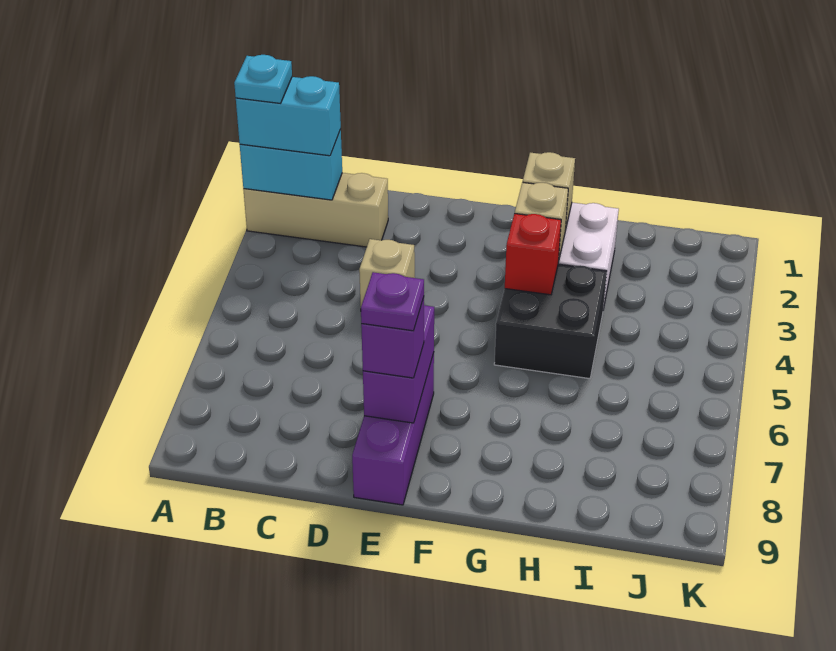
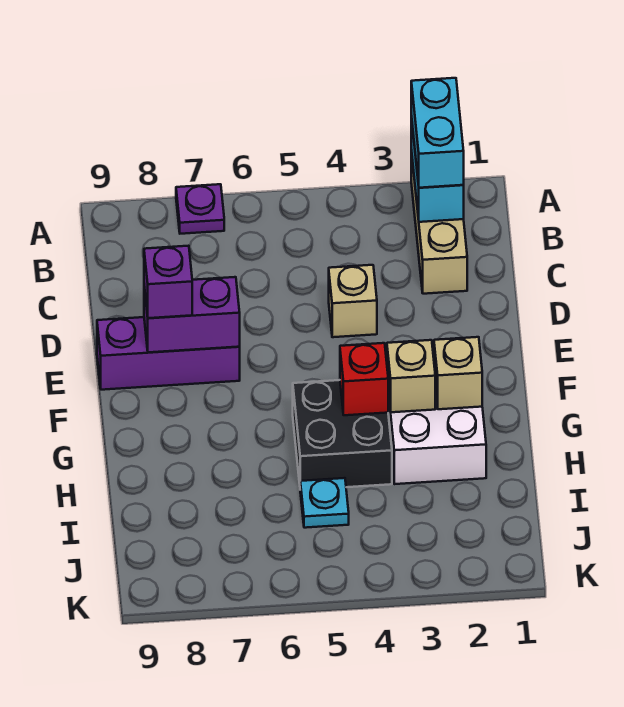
cyan 1x1 plate [234,55,292,103] -> cyan 1x1 plate moved to [300,478,349,528]
purple 1x1 plate [361,272,424,331] -> purple 1x1 plate moved to [176,184,224,234]

